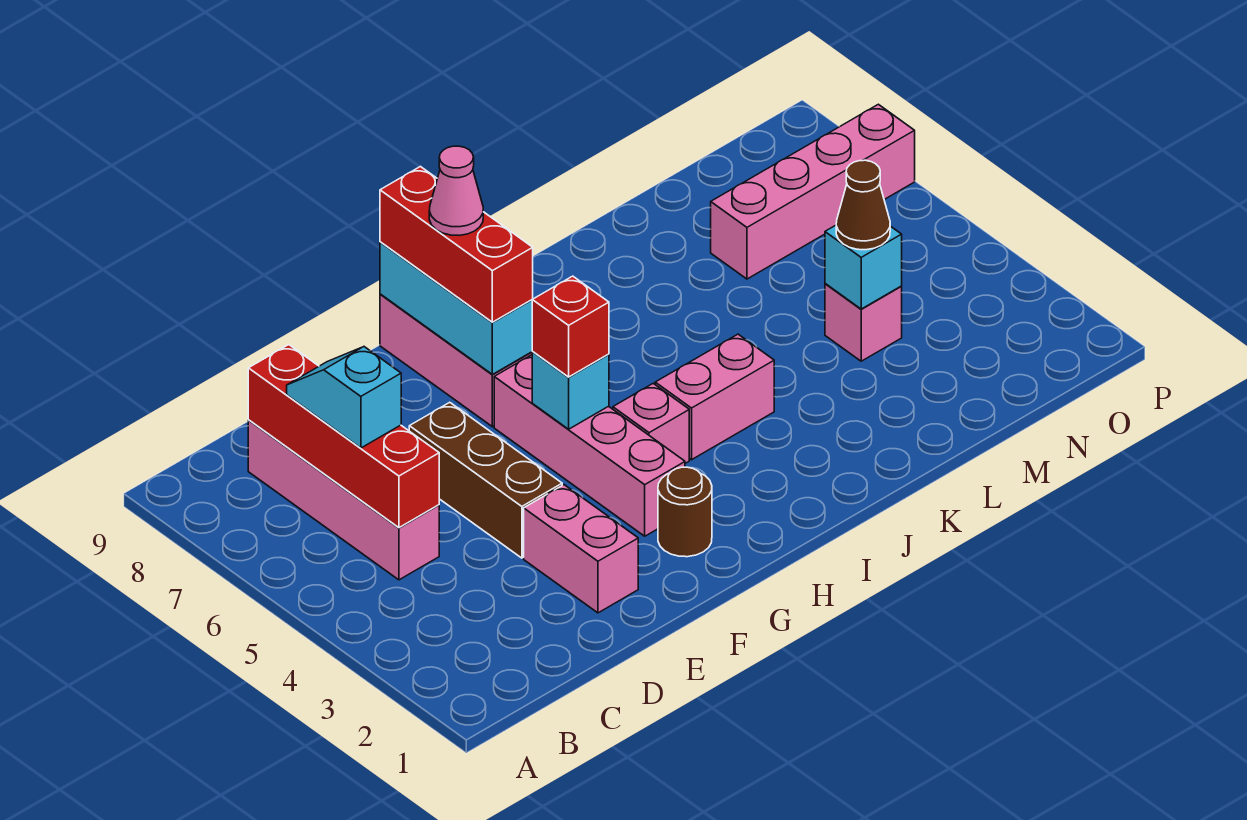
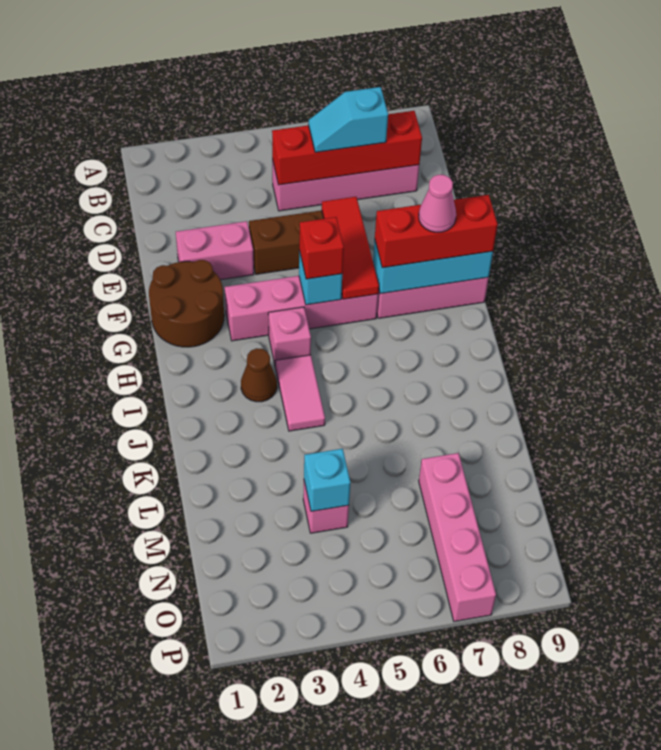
cyan 1x2 slope [287,347,401,448] -> cyan 1x2 slope turned to [308,87,388,152]
none -> red 1x3 tile [322,197,379,299]
brown 1x1 round brick [658,467,712,557] -> brown 2x2 round brick [149,260,224,347]
pink 1x2 brick [655,334,774,460] -> pink 1x2 tile [275,355,325,431]
brown 1x1 cone [836,160,890,250] -> brown 1x1 cone moved to [241,348,277,402]

